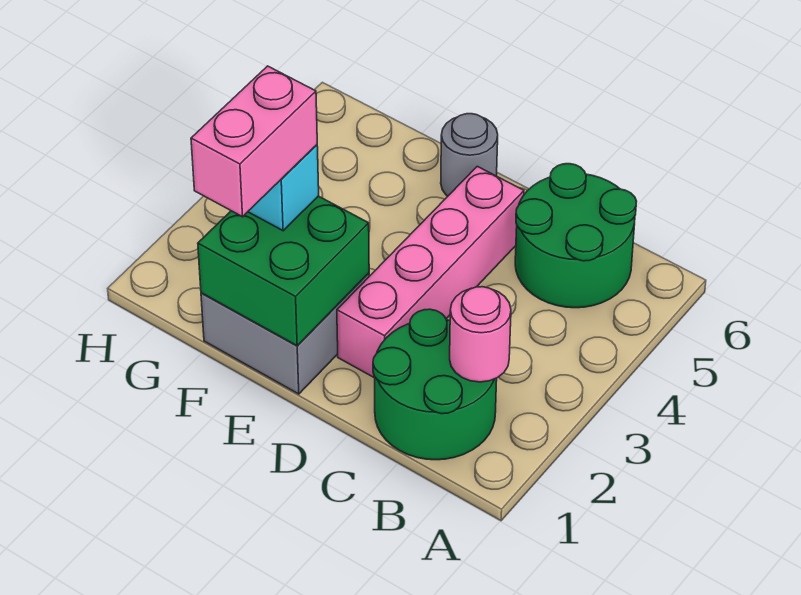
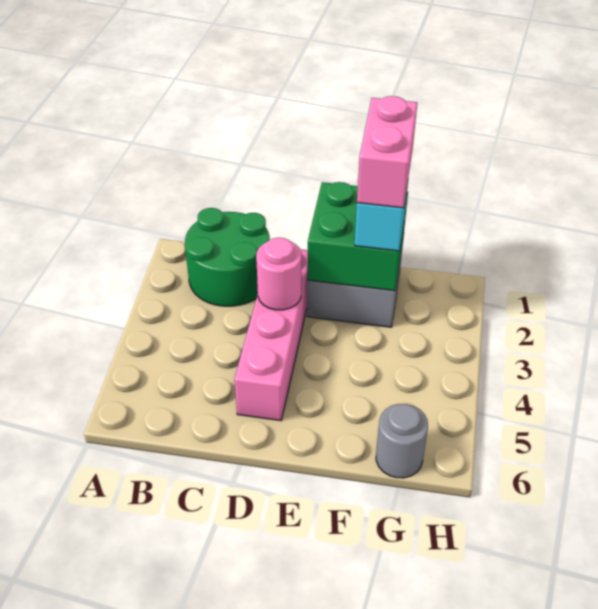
pink 1x1 round brick [450,287,511,382] -> pink 1x1 round brick moved to [256,238,301,310]
green 2x2 round brick [515,164,637,308] -> none
grey 1x1 round brick [441,114,498,196] -> grey 1x1 round brick moved to [376,404,428,478]

